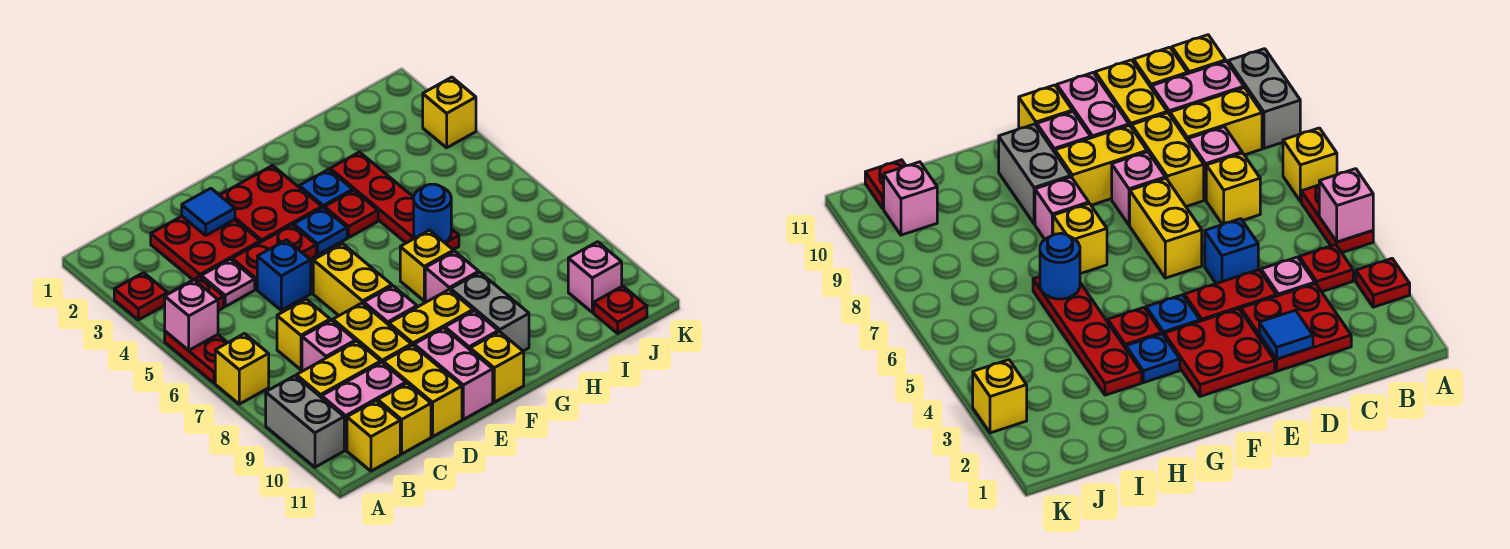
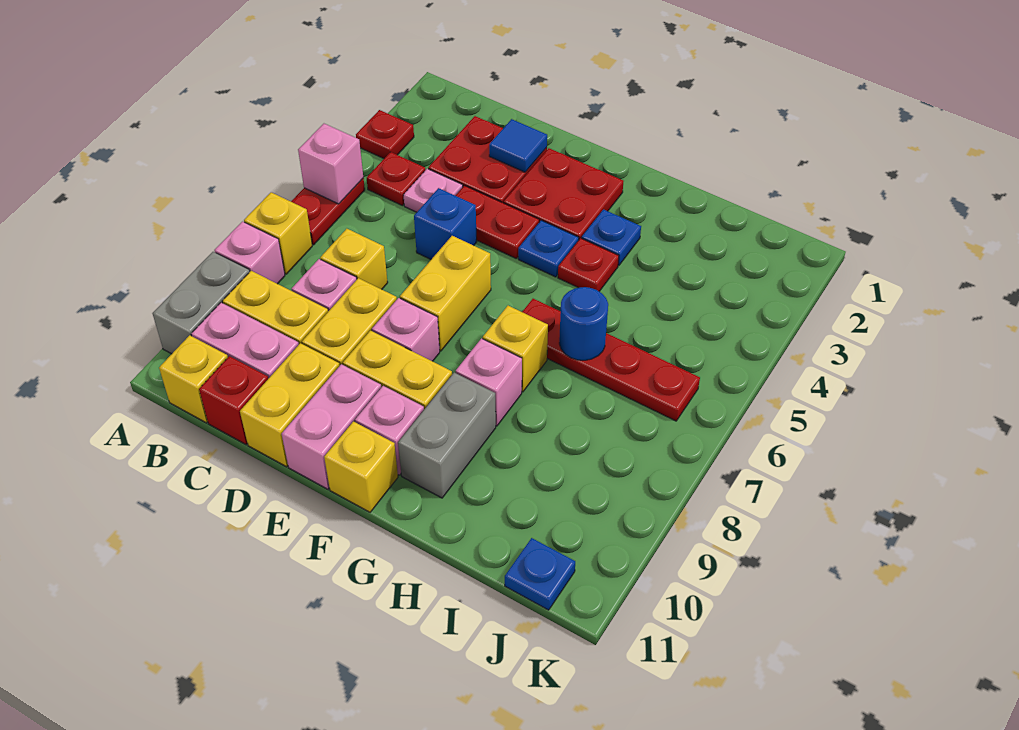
yellow 1x1 brick [378,383,431,454] -> red 1x1 brick [199,356,268,444]
red 1x4 plate [330,152,459,250] -> red 1x4 plate turned to [522,299,700,421]
pink 1x1 brick [568,242,622,312] -> pink 1x1 brick moved to [214,222,285,284]
red 1x1 plate [594,286,647,333] -> blue 1x1 plate [505,538,575,610]
yellow 1x1 brick [423,77,476,148] -> none

